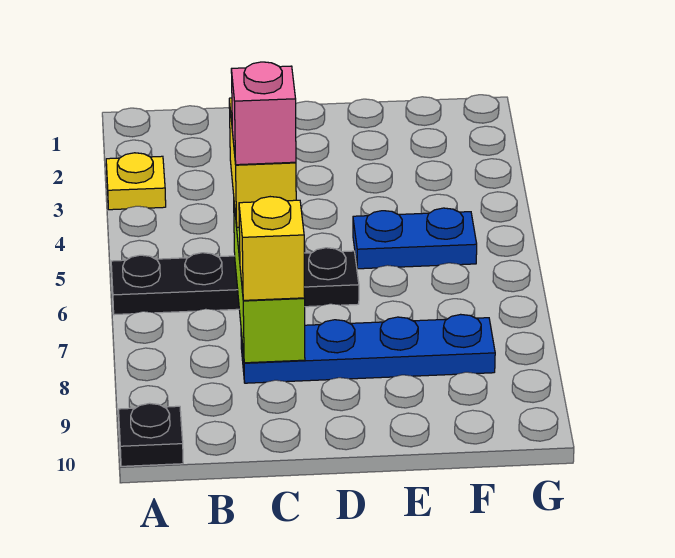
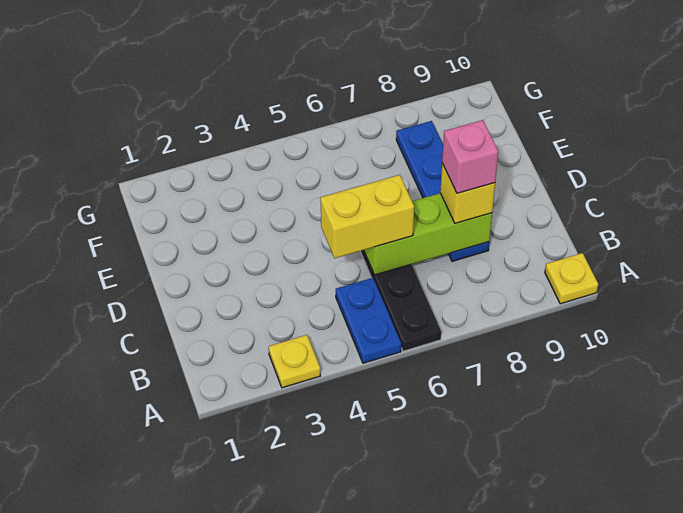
black 1x1 plate [119,403,183,466] -> yellow 1x1 plate [545,253,598,304]
pink 1x1 brick [231,62,296,165] -> pink 1x1 brick moved to [442,120,498,193]
blue 1x2 plate [353,208,477,269] -> blue 1x2 plate moved to [336,278,401,363]

